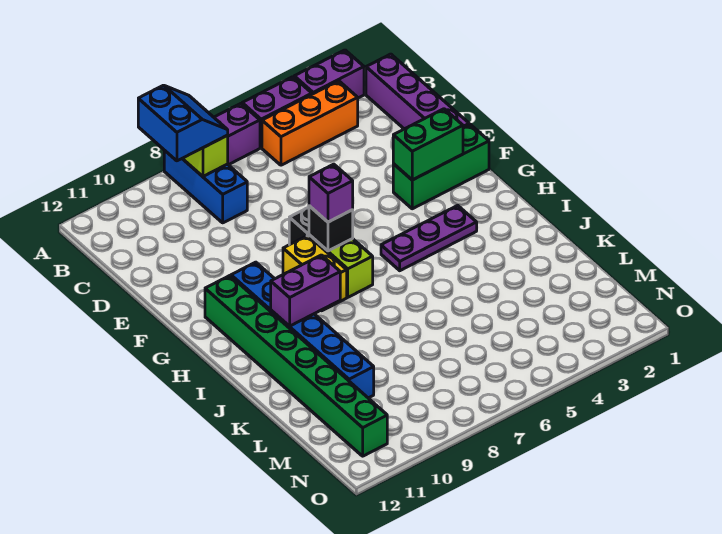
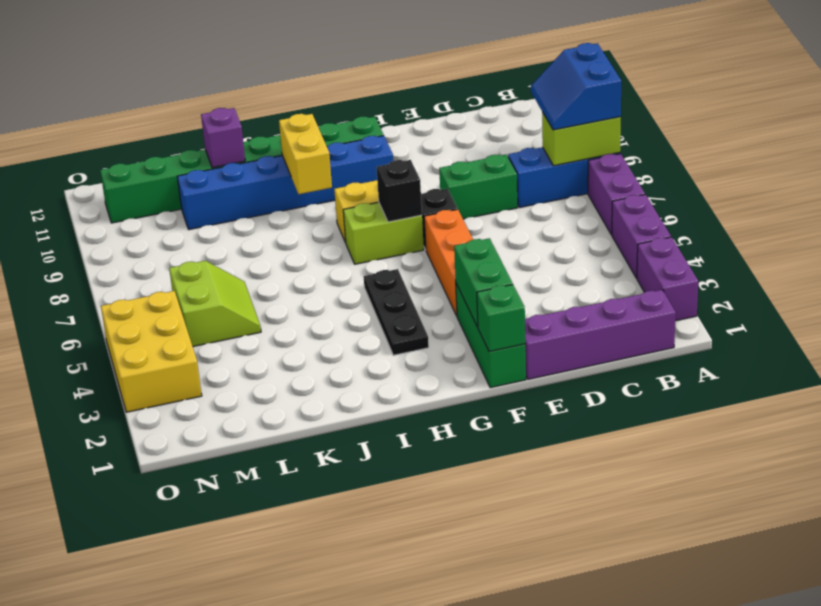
blue 2x2 slope [138,85,228,161] -> blue 2x2 slope turned to [531,43,621,130]
orange 1x3 brick [262,81,358,165] -> orange 1x3 brick moved to [424,209,473,316]
none -> green 1x2 brick [439,154,518,219]
none -> green 1x1 brick [477,285,525,352]
purple 1x1 brick [309,164,353,222] -> purple 1x1 brick moved to [201,108,245,168]
purple 1x3 plate [381,205,477,271] -> black 1x3 plate [364,269,429,355]
purple 1x2 brick [271,255,340,326] -> yellow 1x2 brick [279,114,332,194]
none -> lime 2x2 slope [169,261,261,347]
none -> yellow 2x3 brick [101,291,202,412]

